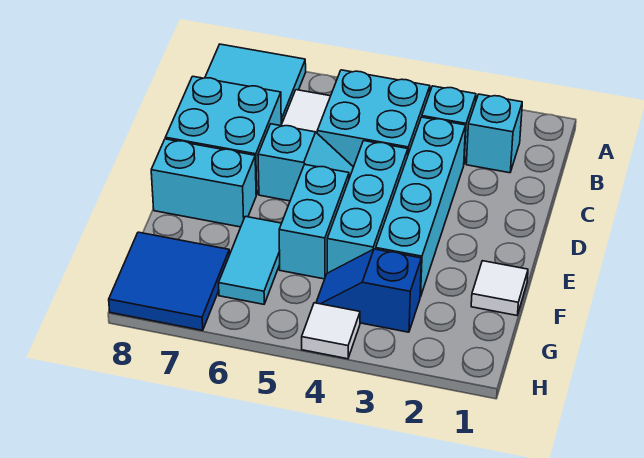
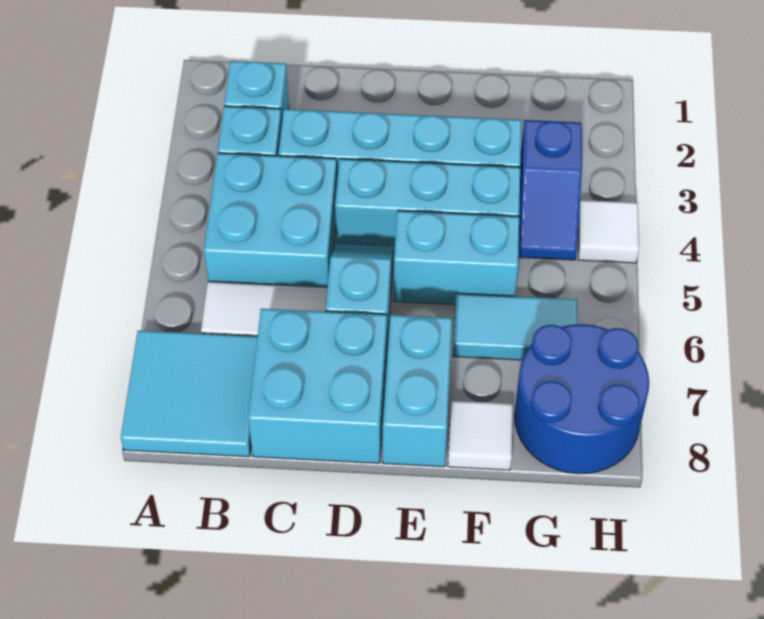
white 1x1 tile [471,261,528,315] -> white 1x1 tile moved to [448,401,513,470]
blue 2x2 tile [109,232,230,330] -> blue 2x2 round brick [514,324,649,474]

